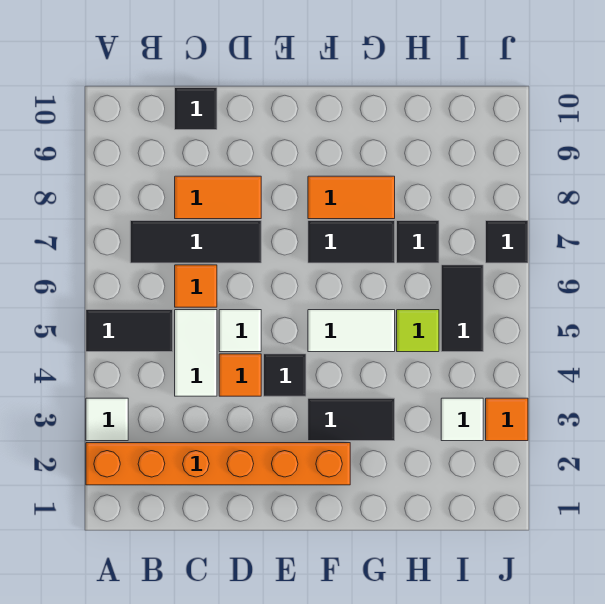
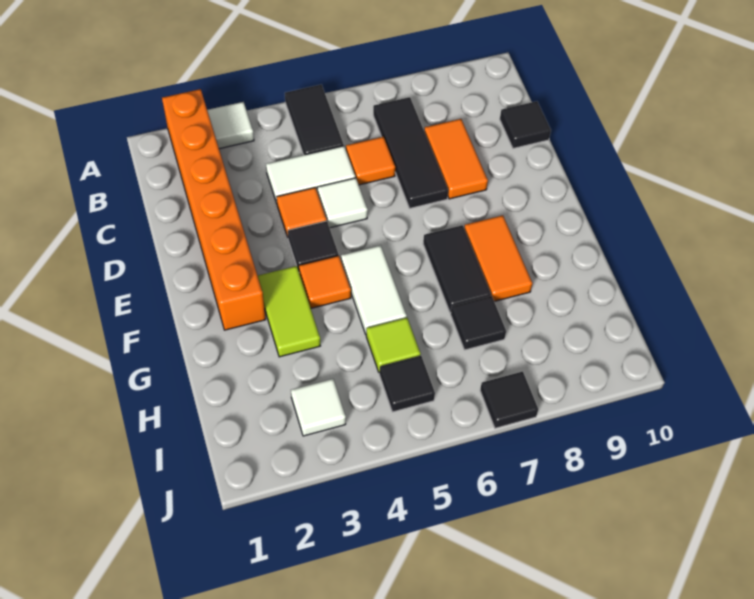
black 1x2 tile [308,398,395,441] -> lime 1x2 tile [258,266,320,357]
black 1x2 tile [441,265,483,352] -> black 1x1 tile [379,356,435,412]
orange 1x1 tile [486,398,528,441] -> orange 1x1 tile moved to [299,256,351,308]

